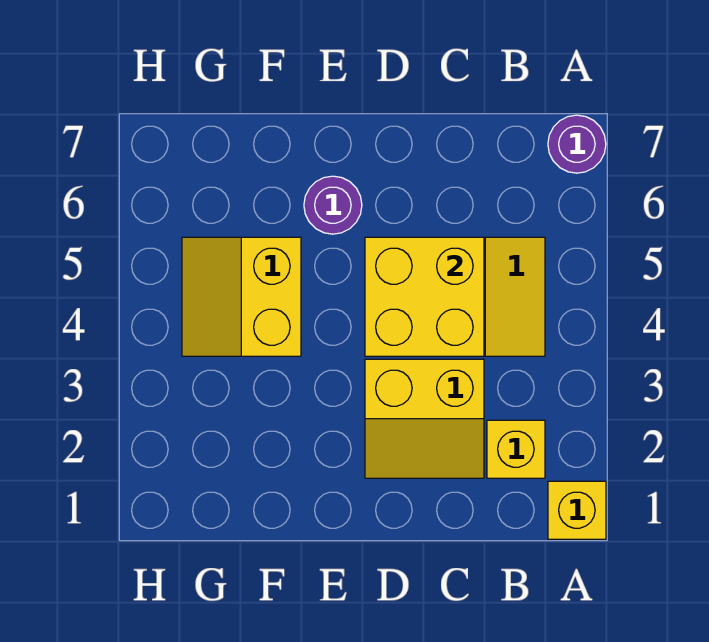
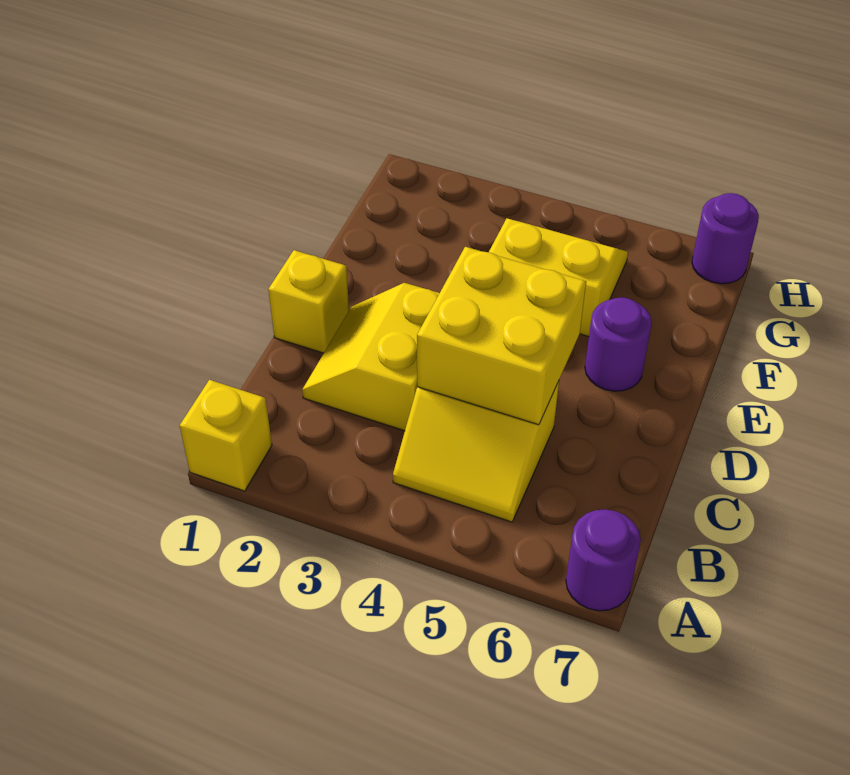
yellow 1x1 brick [487,420,545,478] -> yellow 1x1 brick moved to [268,250,349,353]
none -> purple 1x1 round brick [692,193,759,284]

